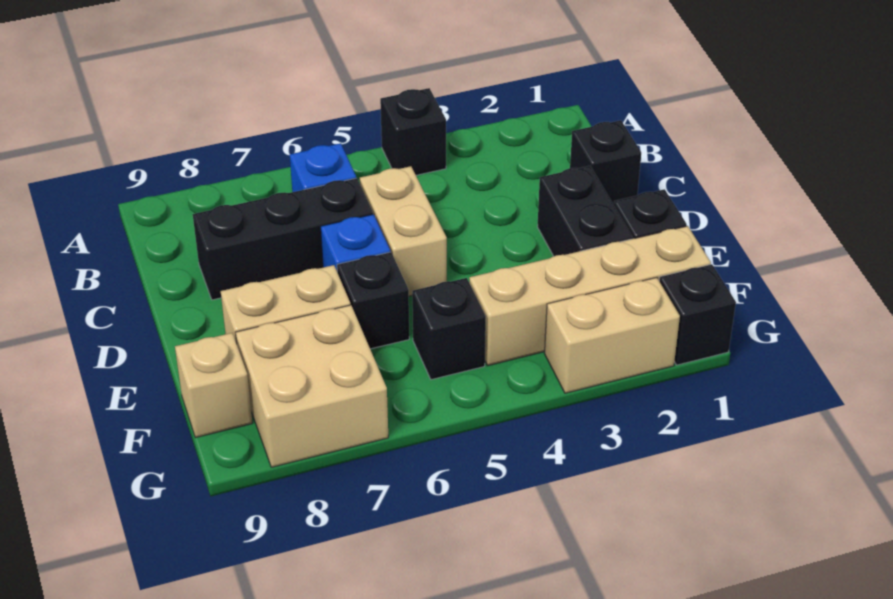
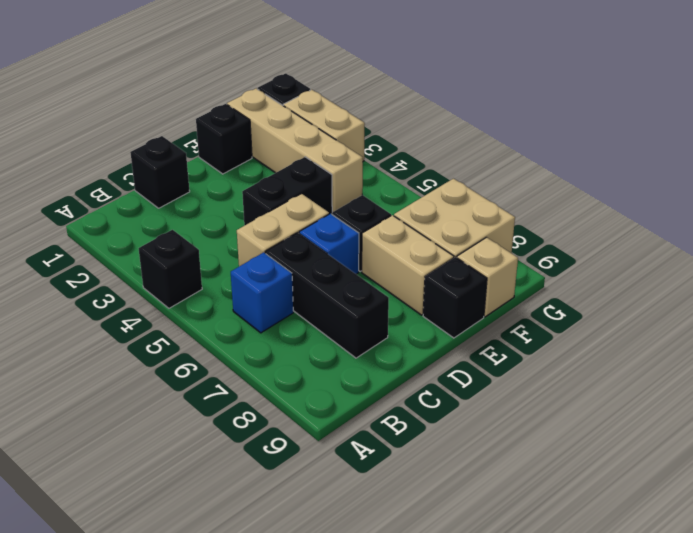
black 1x2 brick [538,166,633,256] -> black 1x2 brick moved to [242,157,332,225]
black 1x1 brick [412,278,486,380] -> black 1x1 brick moved to [423,257,487,338]

